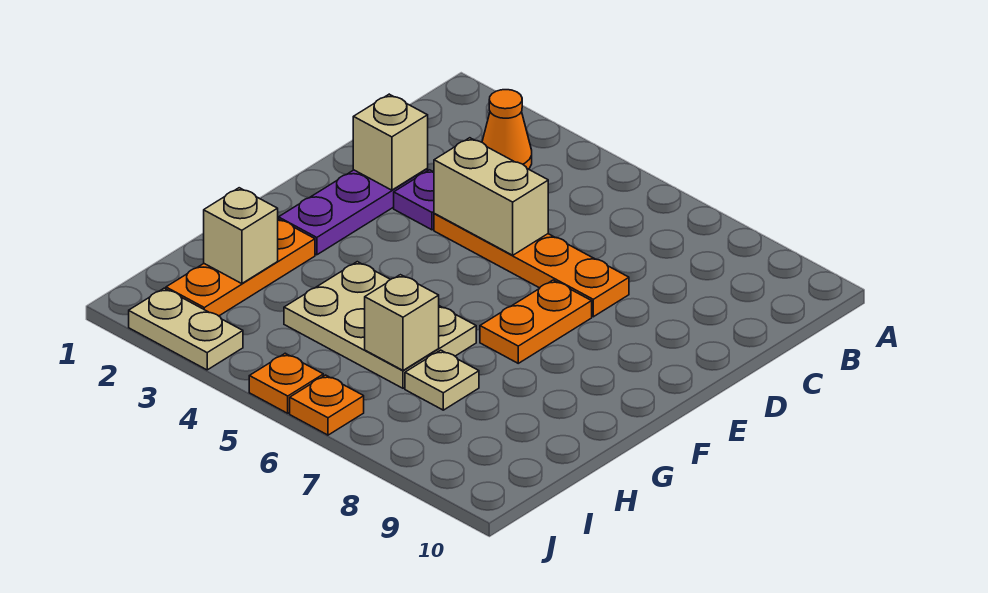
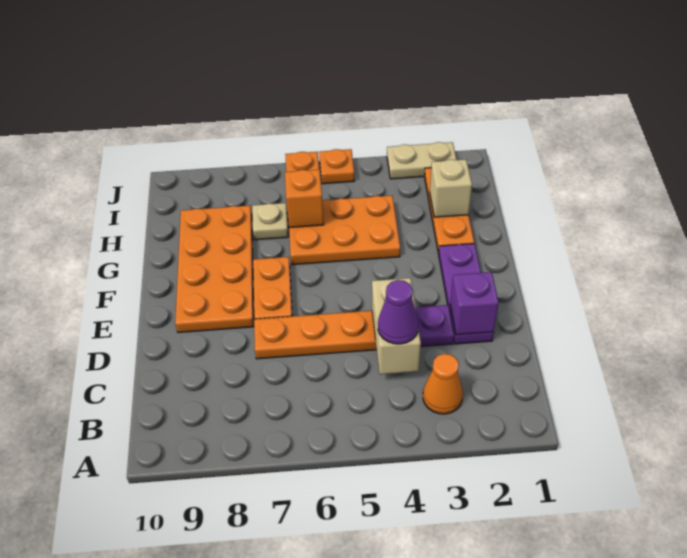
none -> purple 1x1 cone [378,280,419,344]
tan 1x1 brick [353,94,428,190] -> purple 1x1 brick [450,272,499,335]
tan 1x2 brick [434,138,548,255] -> tan 1x2 brick turned to [372,278,421,374]
none -> orange 2x4 plate [175,206,254,332]
tan 2x3 plate [284,262,476,388] -> orange 2x3 plate [289,196,400,265]
tan 1x1 brick [365,275,439,370] -> orange 1x1 brick [285,170,324,228]

